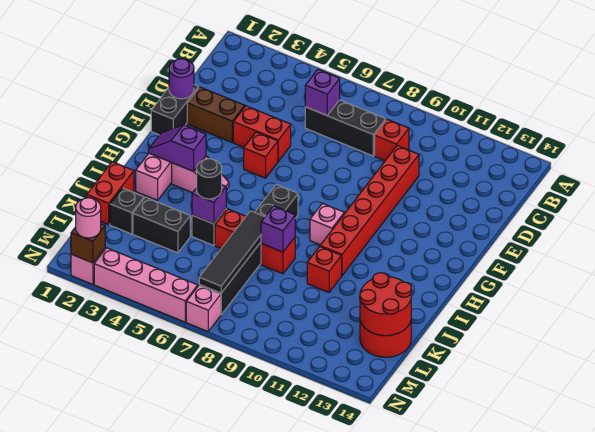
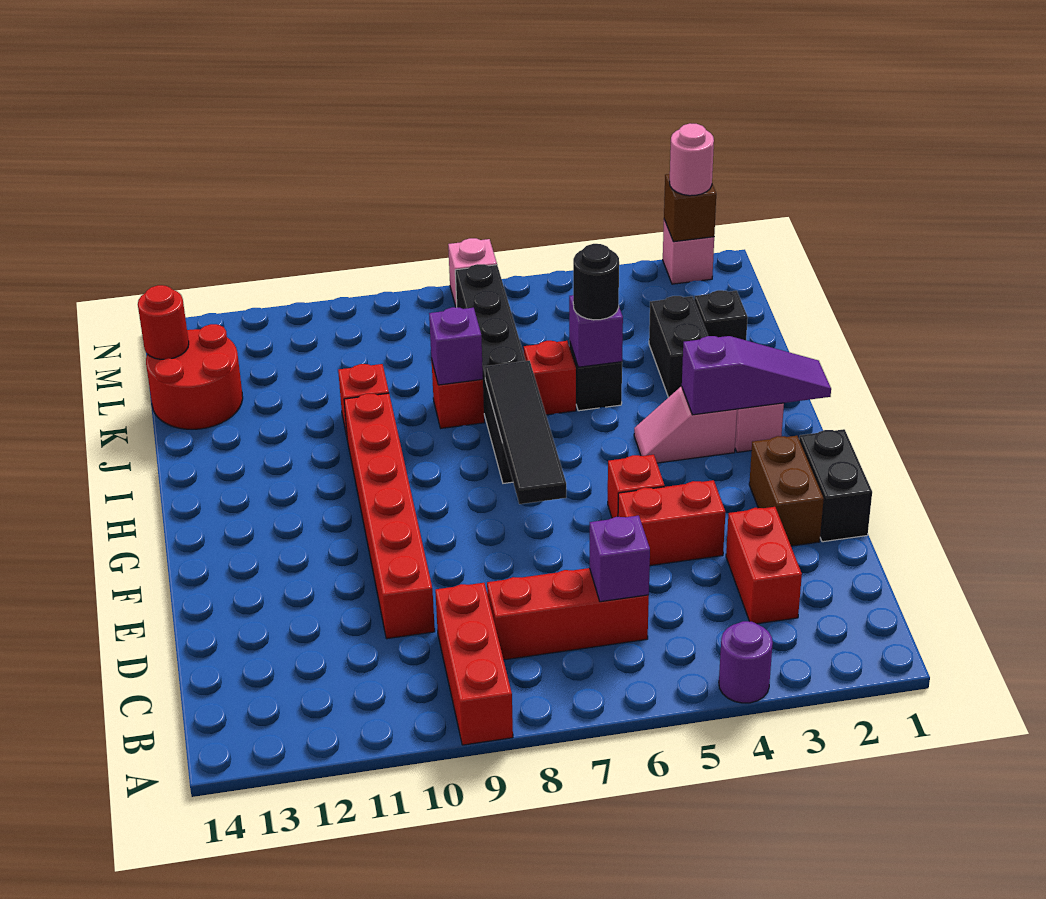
black 1x3 brick [305,100,386,156] -> red 1x3 brick [487,568,649,660]
red 1x1 brick [375,119,409,161] -> red 1x3 brick [435,583,513,745]
purple 1x1 round brick [169,59,194,99] -> purple 1x1 round brick moved to [719,621,773,703]
brown 1x2 brick [187,87,245,142] -> brown 1x2 brick turned to [749,436,824,546]
purple 1x2 slope [149,125,206,171] -> purple 1x3 slope [682,336,831,415]
pink 1x1 brick [310,203,344,245] -> none
red 1x2 brick [87,162,134,225] -> red 1x2 brick moved to [726,507,802,624]
black 1x4 tile [199,211,264,293] -> black 1x4 tile moved to [485,361,566,504]
black 1x2 brick [133,197,190,253] -> black 1x2 brick turned to [649,296,708,397]
red 2x2 round brick [360,273,412,336] -> red 1x1 round brick [138,285,189,359]
pink 1x4 brick [94,248,198,322] -> none

